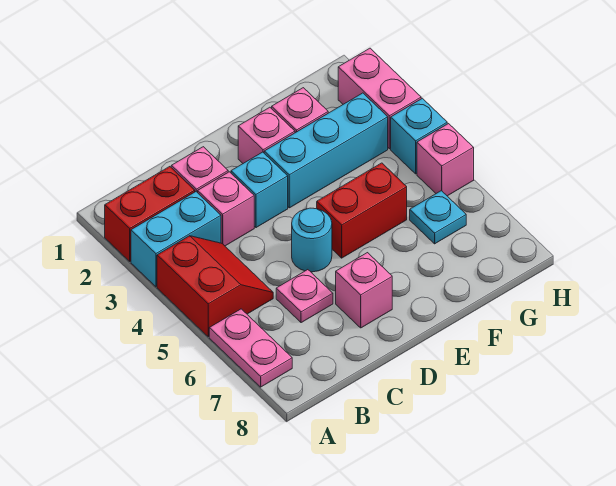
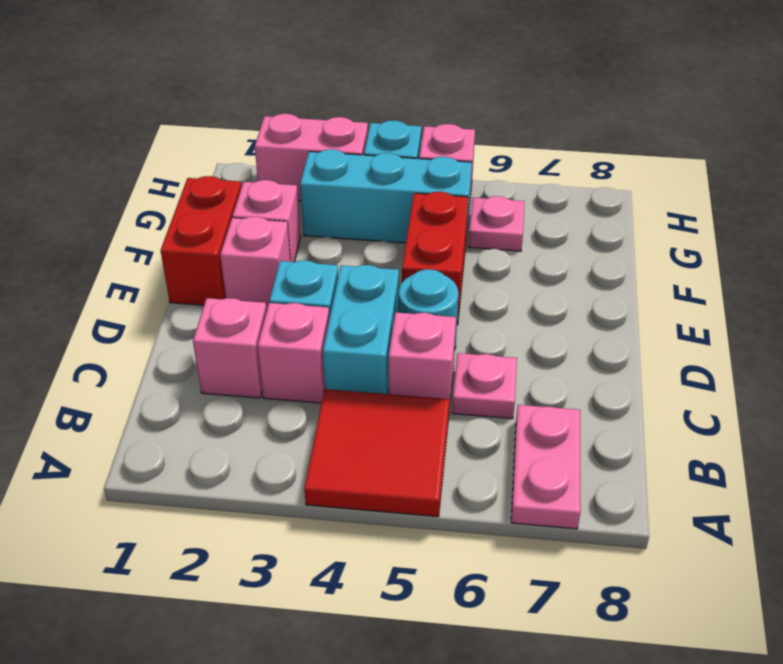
red 1x2 brick [105,167,195,261] -> red 1x2 brick moved to [161,176,241,305]
cyan 1x2 brick [131,192,221,287] -> cyan 1x2 brick moved to [323,265,399,394]
red 2x2 slope [157,236,273,337] -> red 2x2 tile [304,389,450,517]
pink 1x2 plate [209,309,292,387] -> pink 1x2 plate turned to [511,405,581,529]
pink 1x1 brick [336,253,392,328] -> pink 1x1 brick moved to [389,313,456,409]
cyan 1x3 brick [264,93,388,208] -> cyan 1x3 brick turned to [300,149,472,243]
cyan 1x1 plate [410,191,466,244] -> pink 1x1 plate [468,196,525,251]

